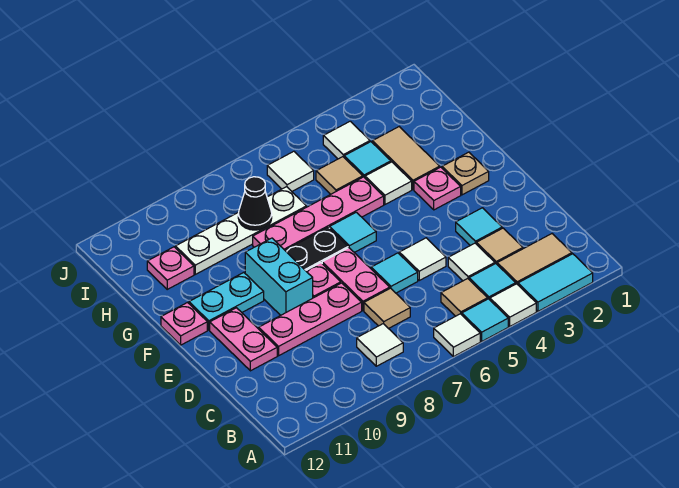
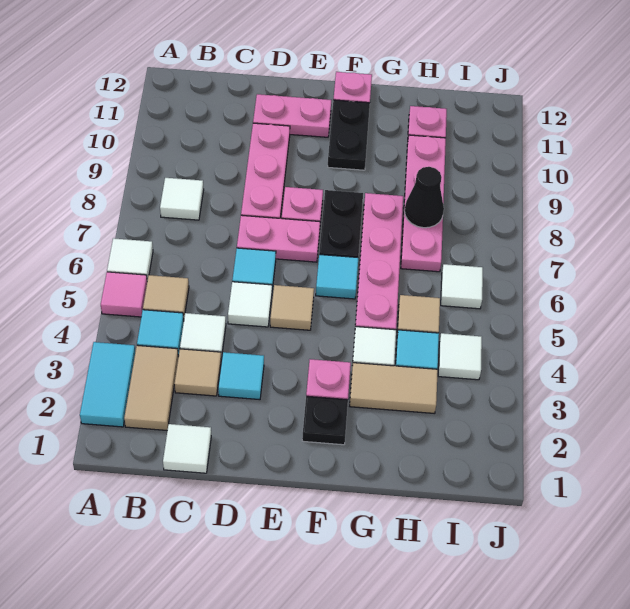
white 1x1 tile [490,284,536,326] -> white 1x1 tile moved to [163,424,211,473]
cyan 1x1 tile [462,299,508,341] -> pink 1x1 tile [101,272,147,317]
tan 1x1 tile [364,288,410,329] -> tan 1x1 tile moved to [270,285,314,330]
cyan 1x2 brick [245,238,313,315] -> none
tan 1x1 plate [442,152,489,195] -> black 1x1 plate [302,396,348,445]
cyan 1x2 plate [189,272,264,330] -> black 1x2 plate [328,100,370,170]
white 1x4 plate [176,187,306,274] -> pink 1x4 plate [401,135,446,272]

